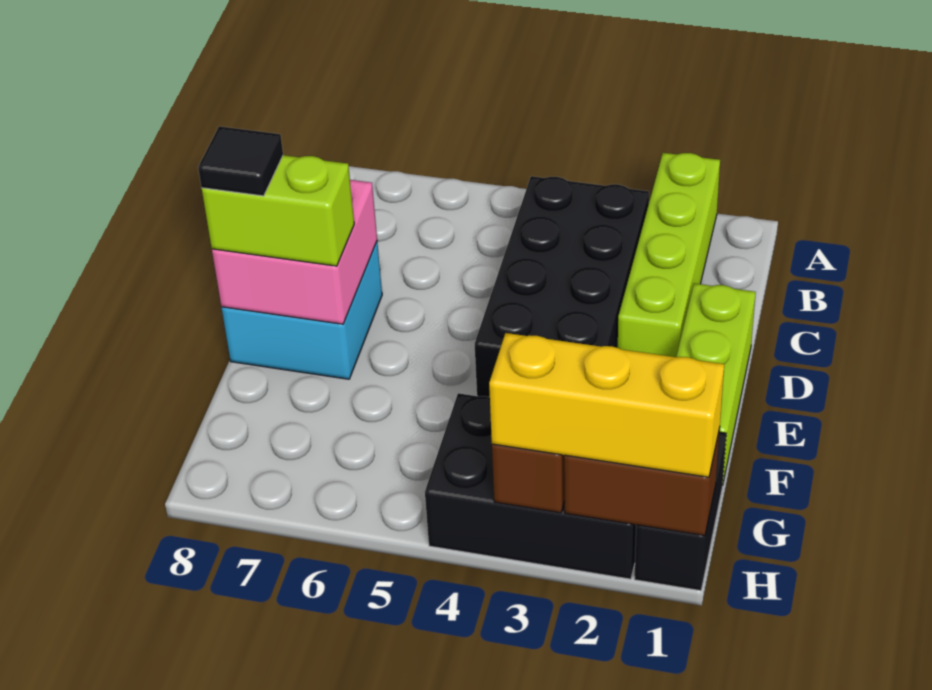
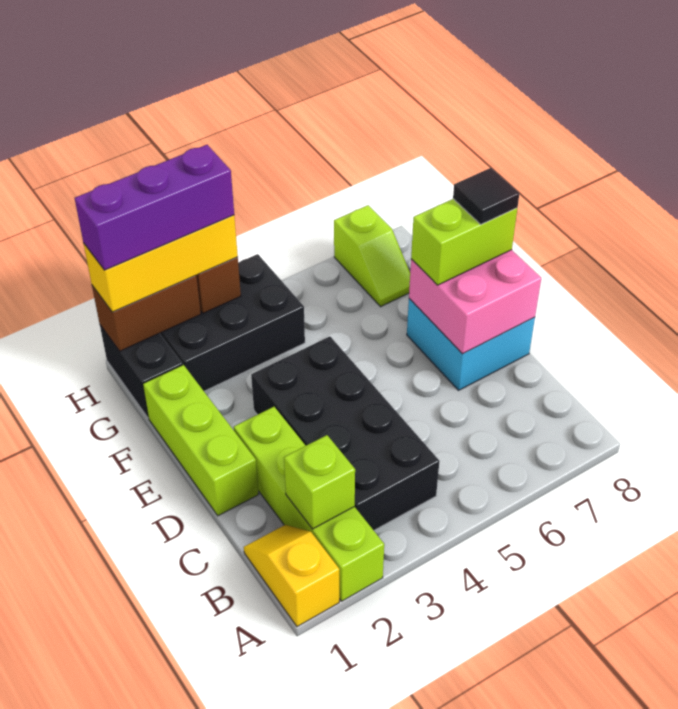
none -> yellow 1x2 slope [244,525,339,627]
none -> lime 1x1 brick [284,435,355,529]
none -> lime 1x2 slope [334,205,410,307]
none -> purple 1x3 brick [75,145,234,270]

